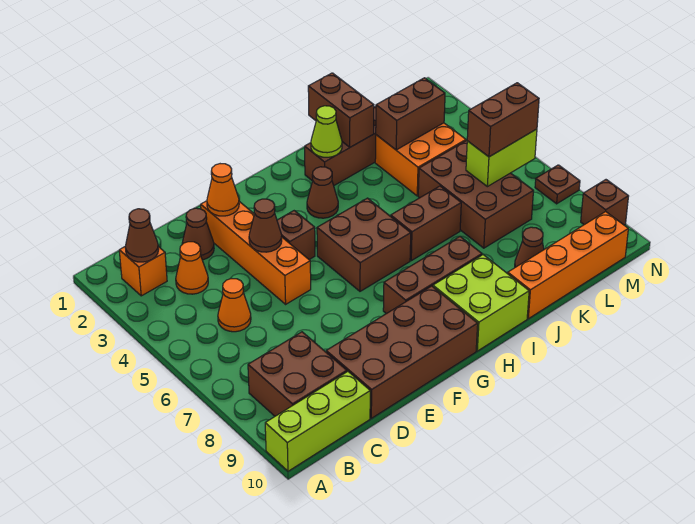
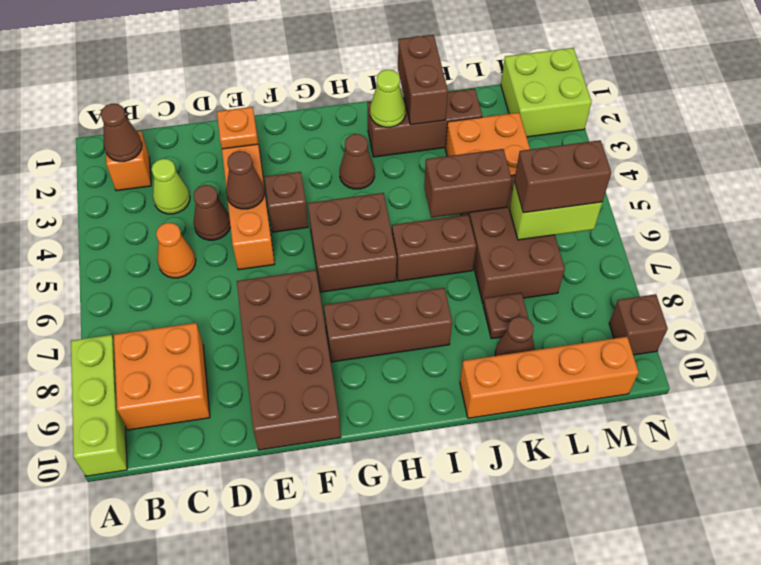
lime 1x3 brick [265,372,370,471] -> lime 1x3 brick turned to [71,335,127,476]
brown 2x2 brick [248,332,347,416] -> orange 2x2 brick [114,323,210,430]
orange 1x1 cone [176,242,208,294] -> lime 1x1 cone [152,159,190,214]
brown 1x1 cone [182,208,214,260] -> brown 1x1 cone moved to [194,185,230,240]
brown 2x4 brick [326,286,478,418] -> brown 2x4 brick turned to [237,270,341,450]
orange 1x1 cone [207,164,239,216] -> orange 1x1 plate [217,107,258,149]
lime 2x2 brick [433,255,529,351] -> lime 2x2 brick moved to [501,48,592,137]
brown 1x2 brick [376,78,445,150] -> brown 1x2 brick moved to [424,149,512,218]
brown 1x1 plate [535,165,580,204] -> brown 1x1 plate moved to [483,293,529,339]

